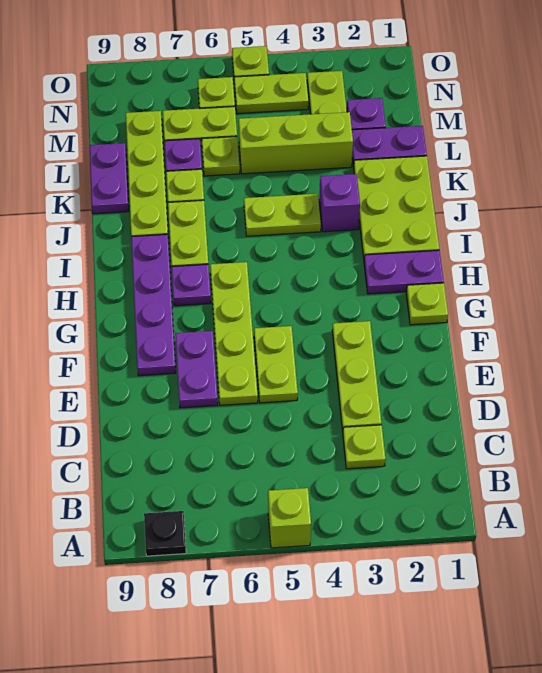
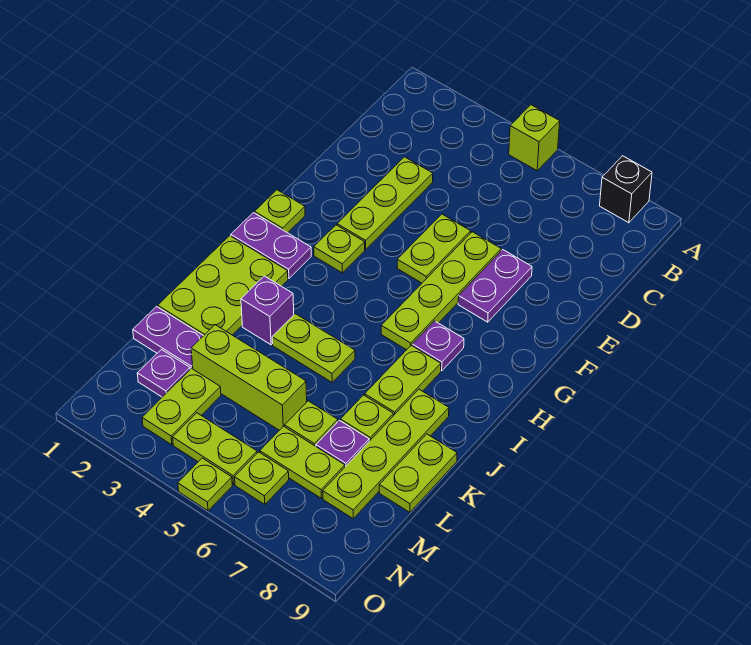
black 1x1 plate [144,511,186,556] -> black 1x1 brick [600,156,652,223]
lime 1x1 plate [343,425,385,469] -> lime 1x1 plate moved to [314,225,365,273]
purple 1x4 plate [131,234,176,376] -> none
purple 1x2 plate [90,143,129,214] -> lime 1x2 plate [379,434,457,512]

